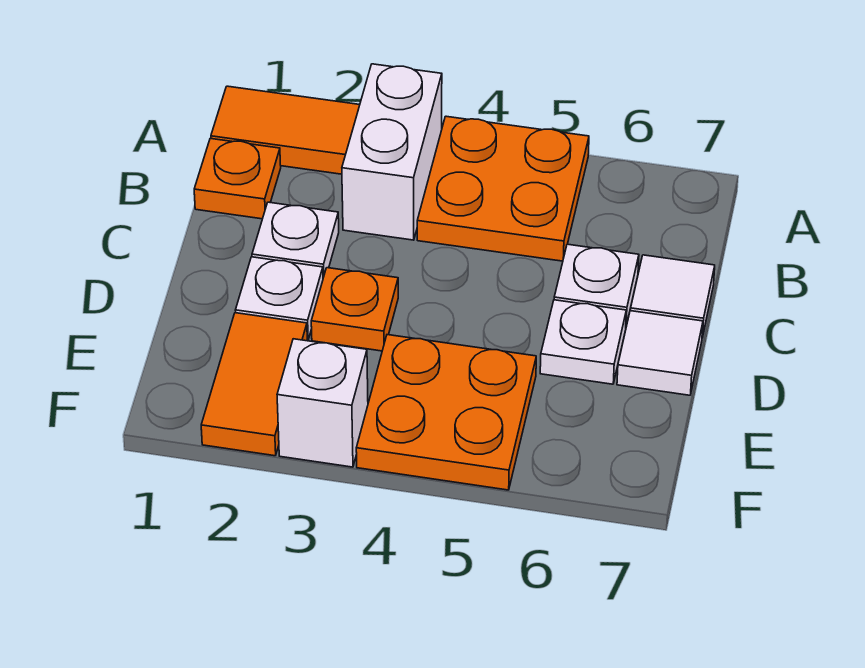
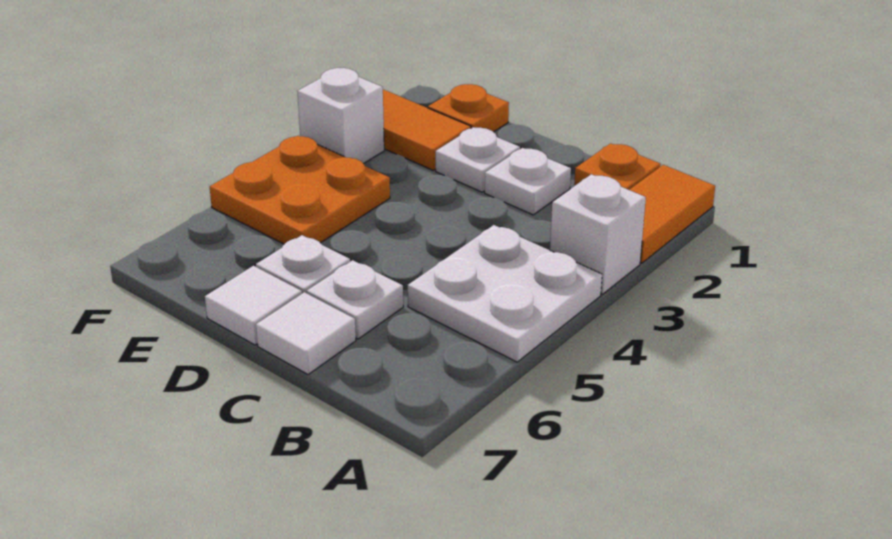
white 1x2 brick [342,64,442,240] -> white 1x1 brick [550,174,646,294]
orange 2x2 plate [417,116,589,261] -> white 2x2 plate [408,225,602,362]
orange 1x1 plate [311,268,398,351] -> orange 1x1 plate moved to [428,84,509,132]

